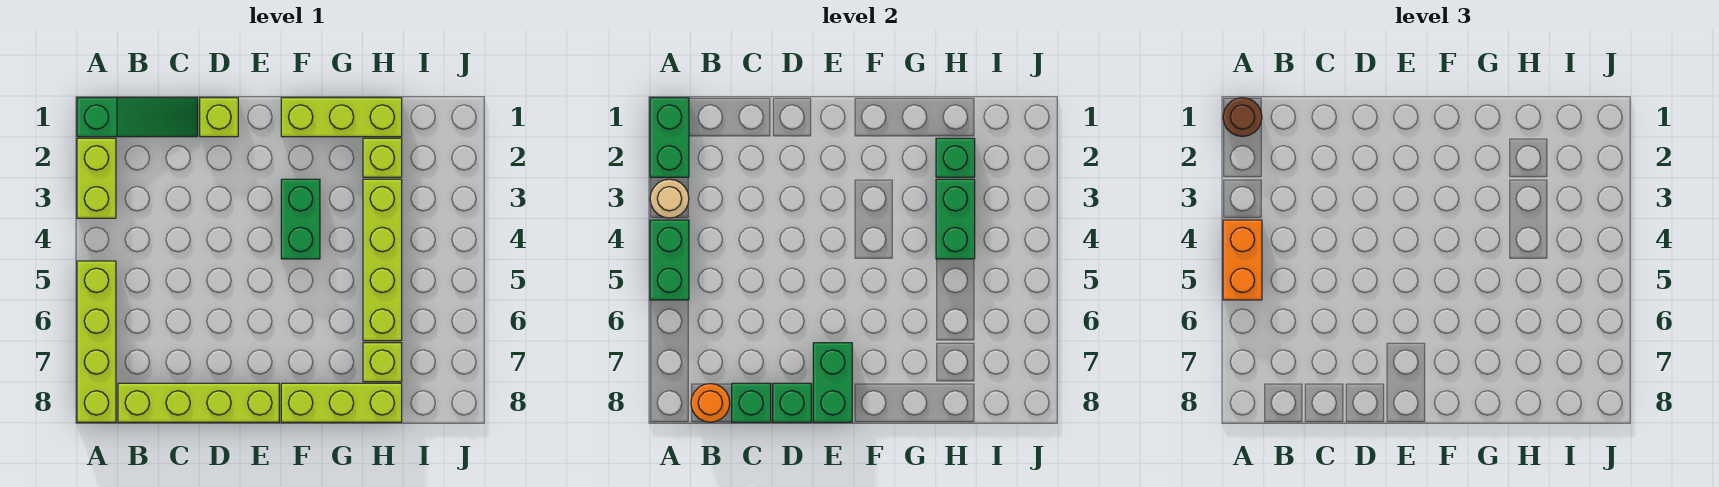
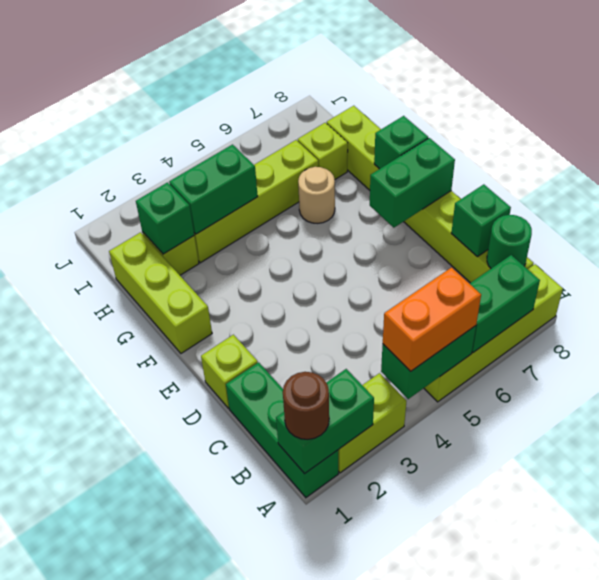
green 1x3 slope [77,98,198,137] -> green 1x3 brick [226,362,338,498]
tan 1x1 round brick [650,179,689,218] -> tan 1x1 round brick moved to [298,167,335,223]
orange 1x1 round brick [691,384,730,422] -> green 1x1 round brick [487,215,532,268]
green 1x1 brick [773,383,811,422] -> green 1x1 brick moved to [374,116,428,169]
green 1x2 brick [281,179,320,259] -> green 1x2 brick moved to [470,255,540,353]

